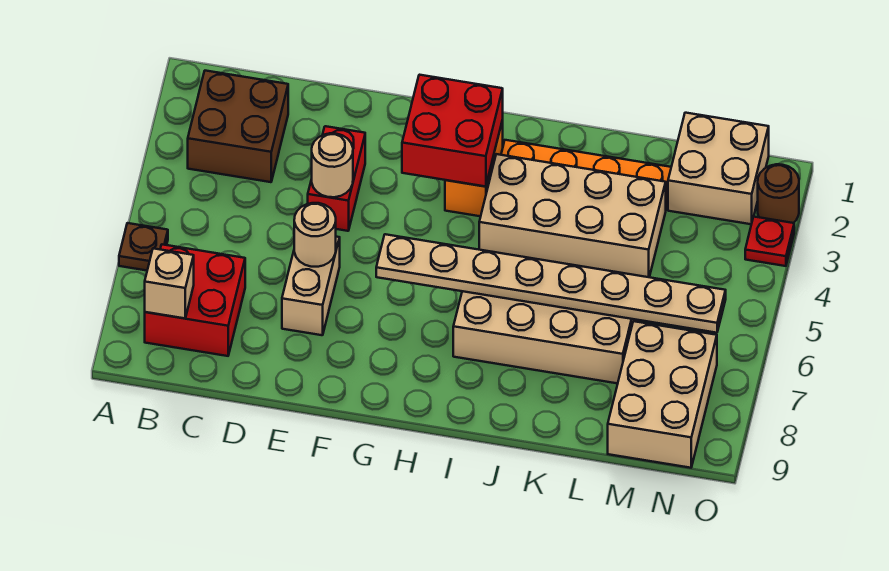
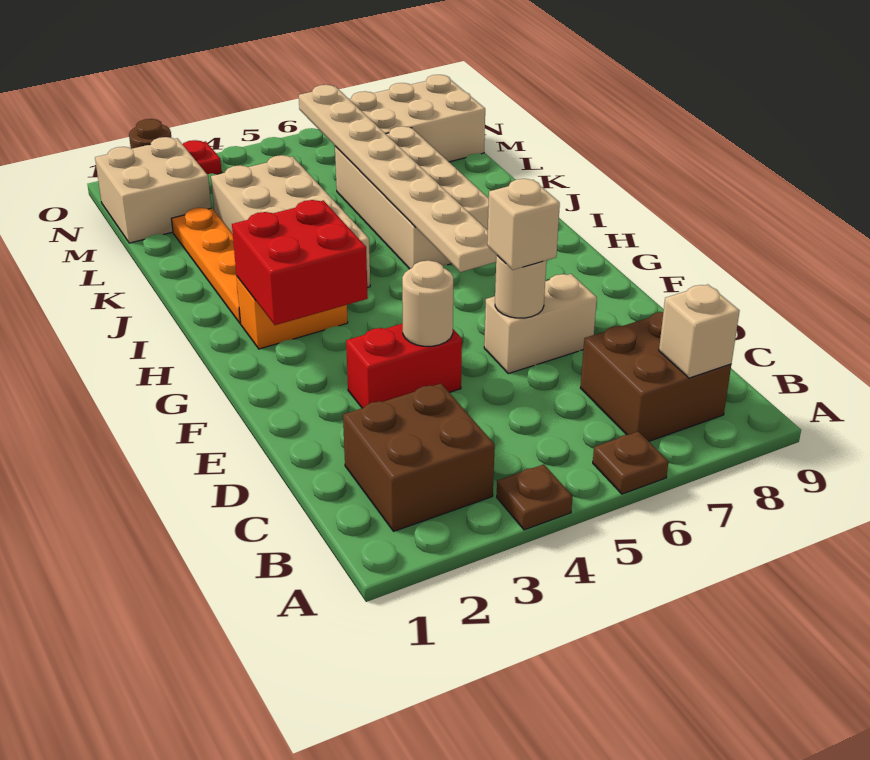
none -> brown 1x1 plate [497,464,573,530]
red 2x2 brick [145,244,245,356] -> brown 2x2 brick [580,312,731,441]
none -> tan 1x1 brick [487,179,560,270]

